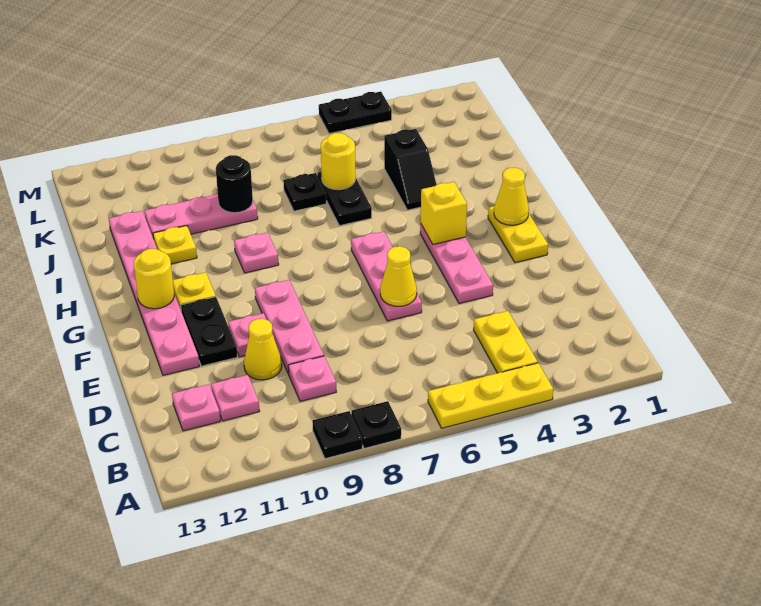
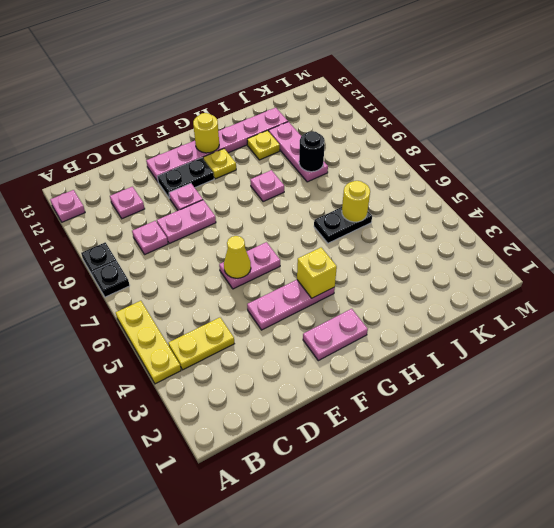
pink 1x1 plate [172,384,220,431] -> pink 1x1 plate moved to [50,190,85,222]
pink 1x3 plate [255,280,324,374] -> pink 1x2 plate [157,200,216,244]
yellow 1x1 cone [244,319,282,380] -> none
pink 1x3 plate [351,232,422,321] -> pink 1x2 plate [219,242,280,289]
yellow 1x2 plate [488,206,548,263] -> pink 1x2 plate [303,309,368,361]
yellow 1x1 cone [494,168,529,225] -> none
black 1x2 slope [384,129,437,210] -> none
black 1x1 plate [283,173,326,211] -> none
black 1x2 plate [319,91,392,134] -> none

